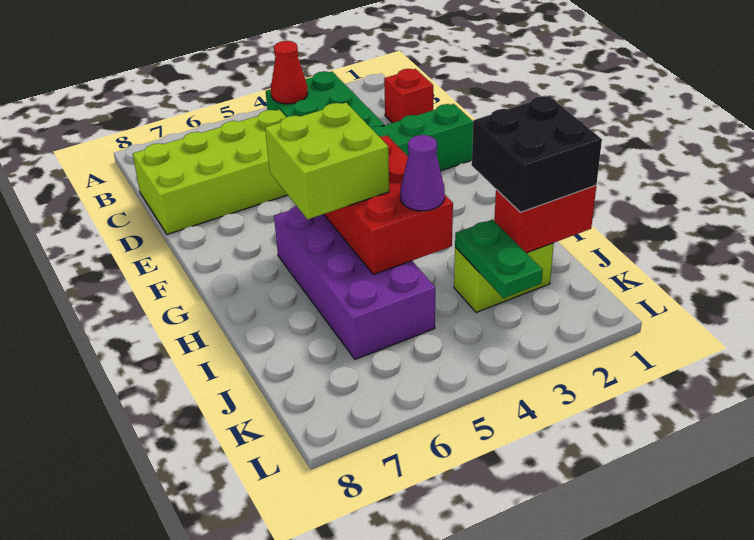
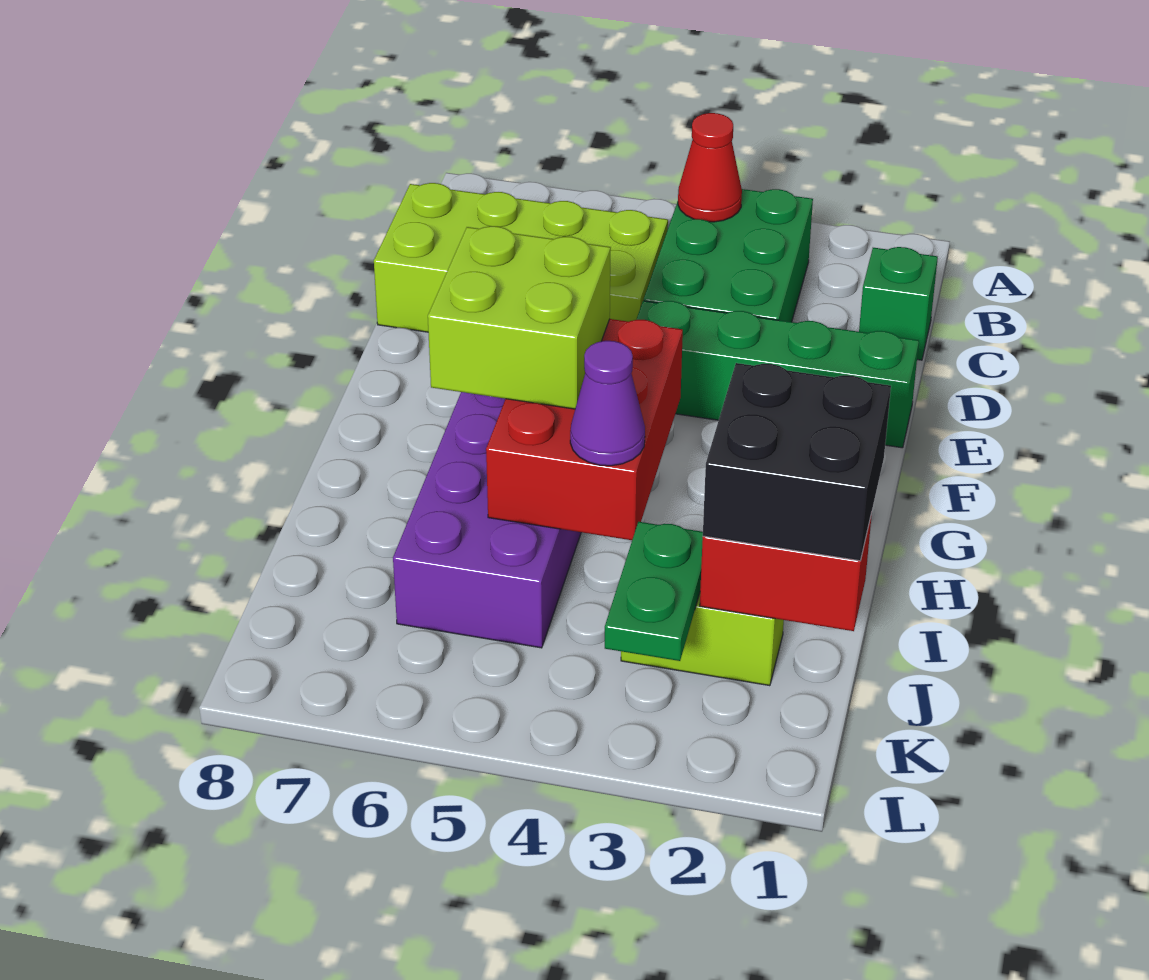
red 1x1 brick [384,69,433,123] -> green 1x1 brick [859,247,938,360]

